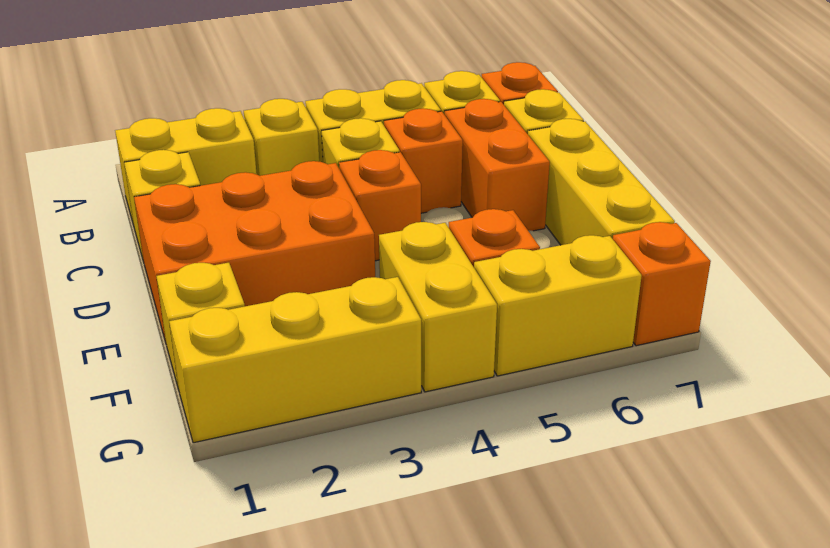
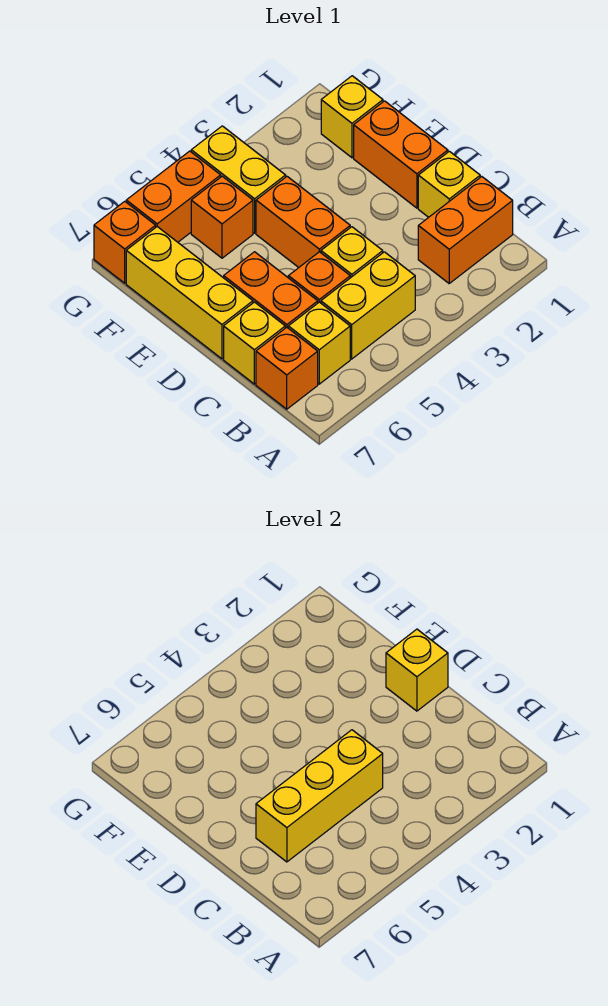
yellow 1x2 brick [115,108,257,225] -> orange 1x2 brick [418,177,513,283]
yellow 1x1 brick [244,99,319,176] -> yellow 1x1 brick moved to [386,629,448,711]
orange 2x3 brick [134,161,375,342] -> orange 1x2 brick [354,101,448,208]
orange 1x1 brick [339,150,421,261] -> orange 1x2 brick [256,177,350,267]
yellow 1x3 brick [169,277,421,443] -> yellow 1x3 brick moved to [256,730,383,862]
yellow 1x2 brick [474,235,642,376] -> orange 1x2 brick [126,151,221,242]

